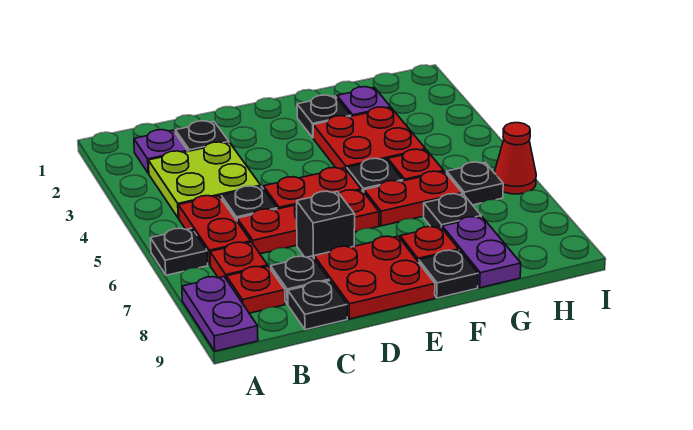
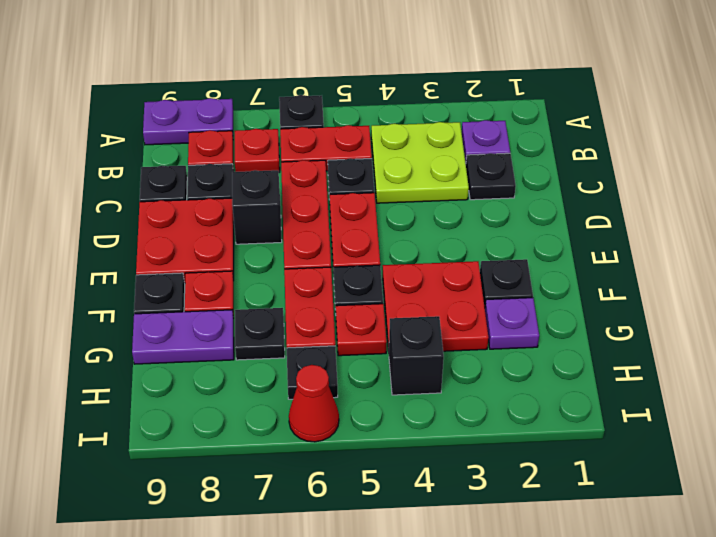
none -> black 1x1 brick [389,316,444,395]

